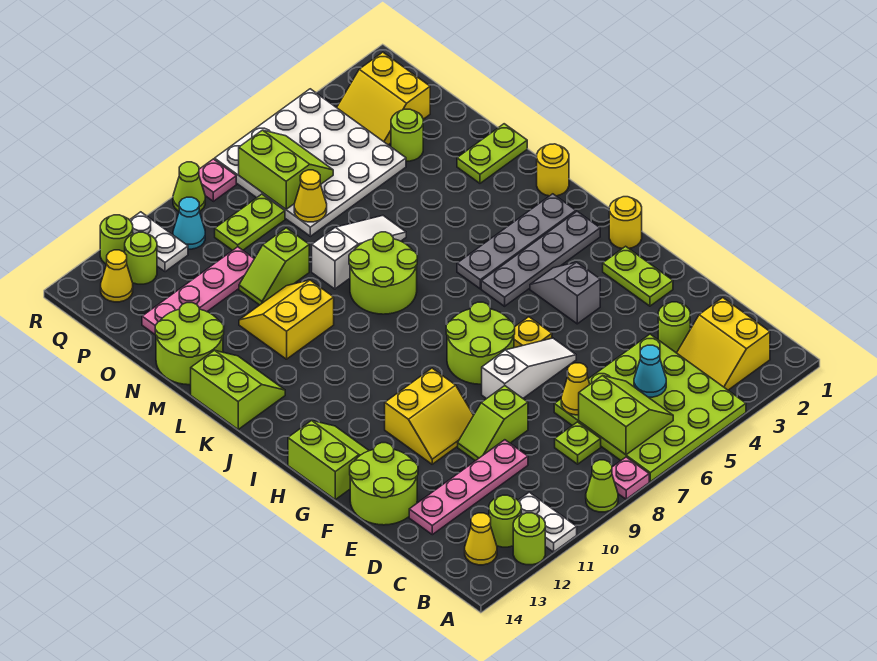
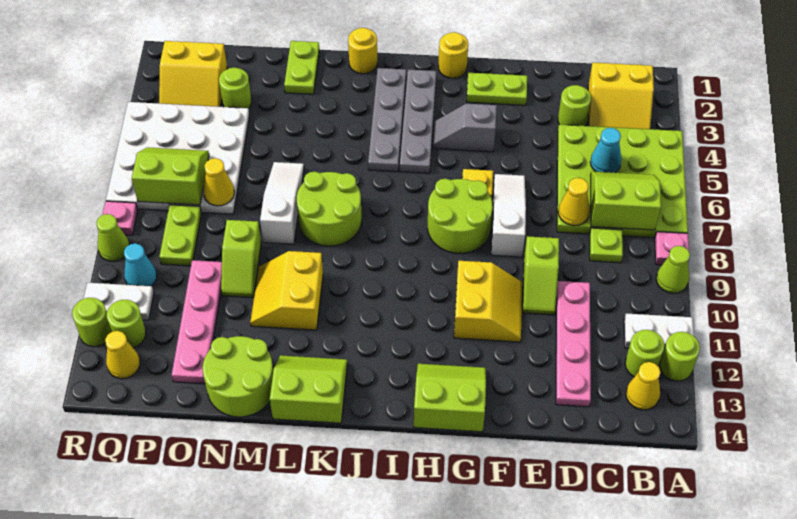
lime 2x2 round brick [350,443,418,525] -> none

